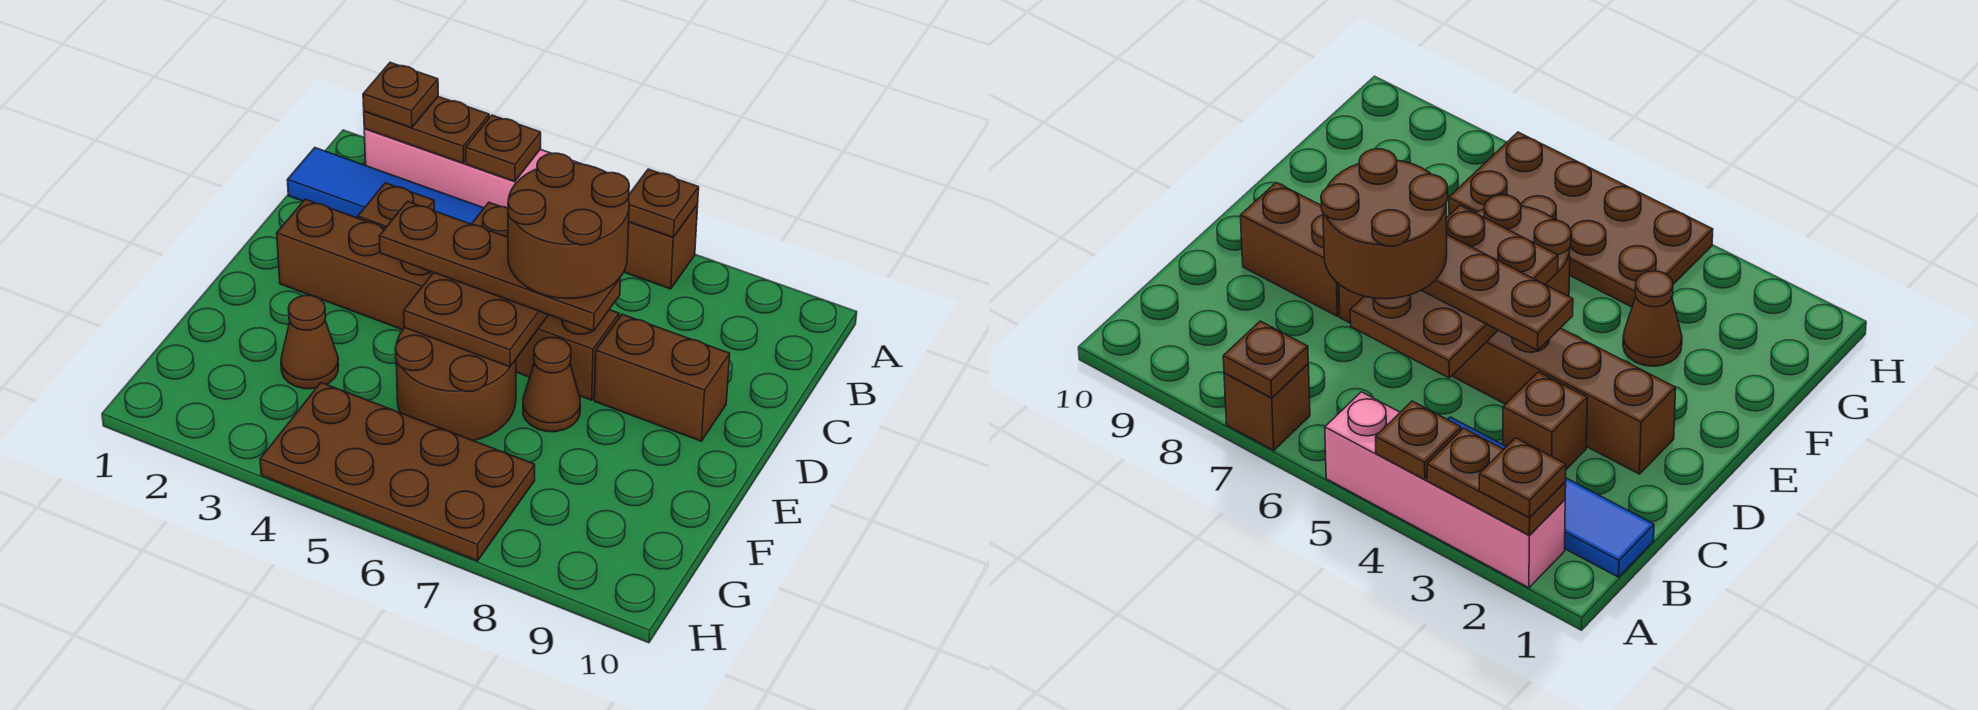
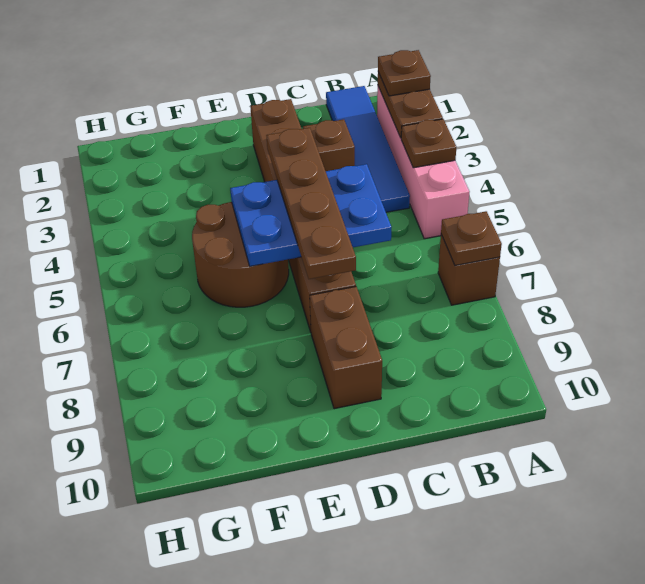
brown 2x3 plate [404,202,548,367] -> blue 2x3 plate [230,164,391,266]
brown 2x2 round brick [508,153,629,299] -> none
brown 1x1 cone [523,338,580,432] -> none
brown 1x1 cone [281,295,339,389] -> none
brown 2x4 plate [260,383,535,561] -> none

